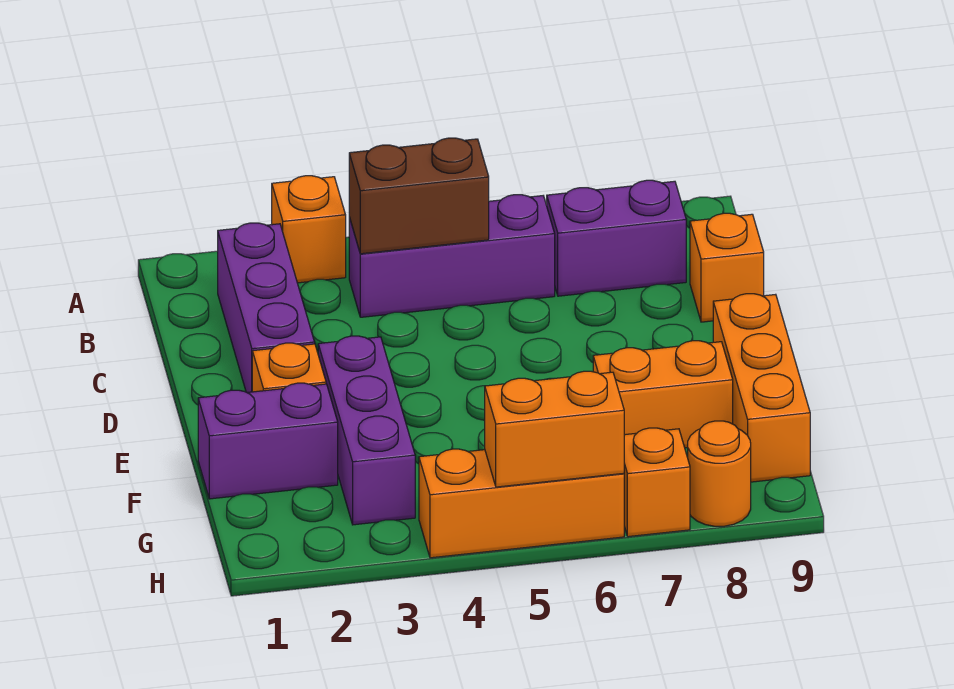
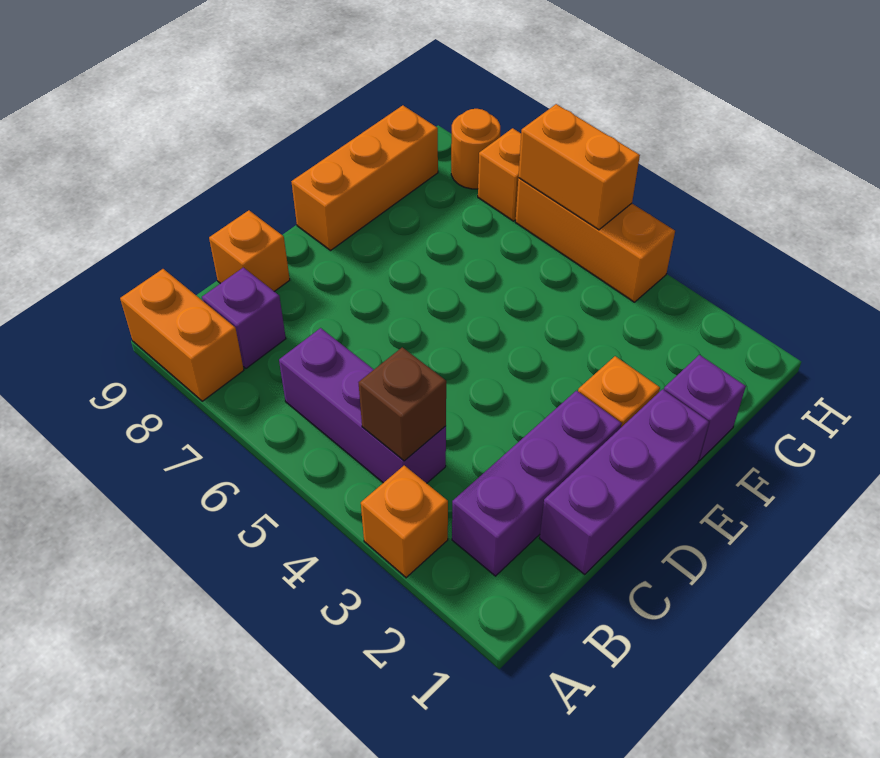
brown 1x2 brick [349,138,489,254] -> brown 1x1 brick [358,347,446,461]
purple 1x2 brick [547,180,686,296] -> purple 1x1 brick [202,268,286,368]
purple 1x3 brick [318,336,415,525] -> purple 1x3 brick moved to [540,389,709,574]
purple 1x2 brick [198,383,338,499] -> purple 1x1 brick [664,355,746,461]
orange 1x2 brick [593,341,733,448] -> orange 1x2 brick moved to [120,269,244,401]

